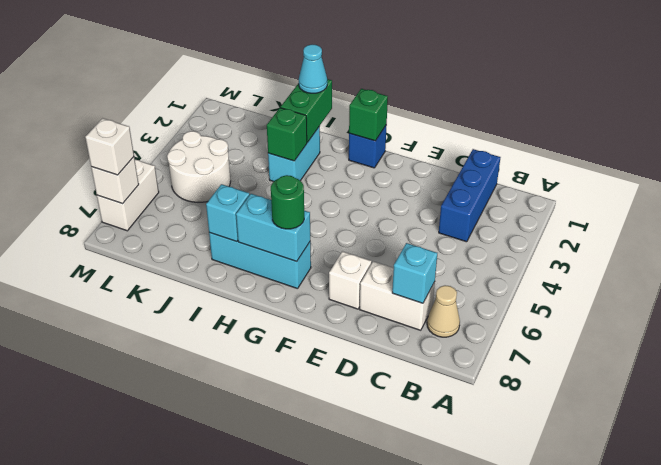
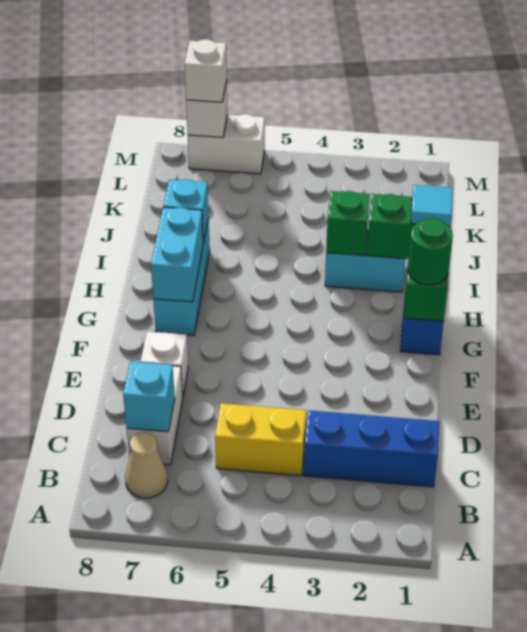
none -> yellow 1x2 brick [215,403,306,476]
green 1x1 round brick [271,175,304,229] -> green 1x1 round brick moved to [408,218,453,285]
cyan 1x1 cone [299,45,327,93] -> cyan 1x1 tile [411,185,453,226]
white 2x2 round brick [167,131,230,202] -> none

